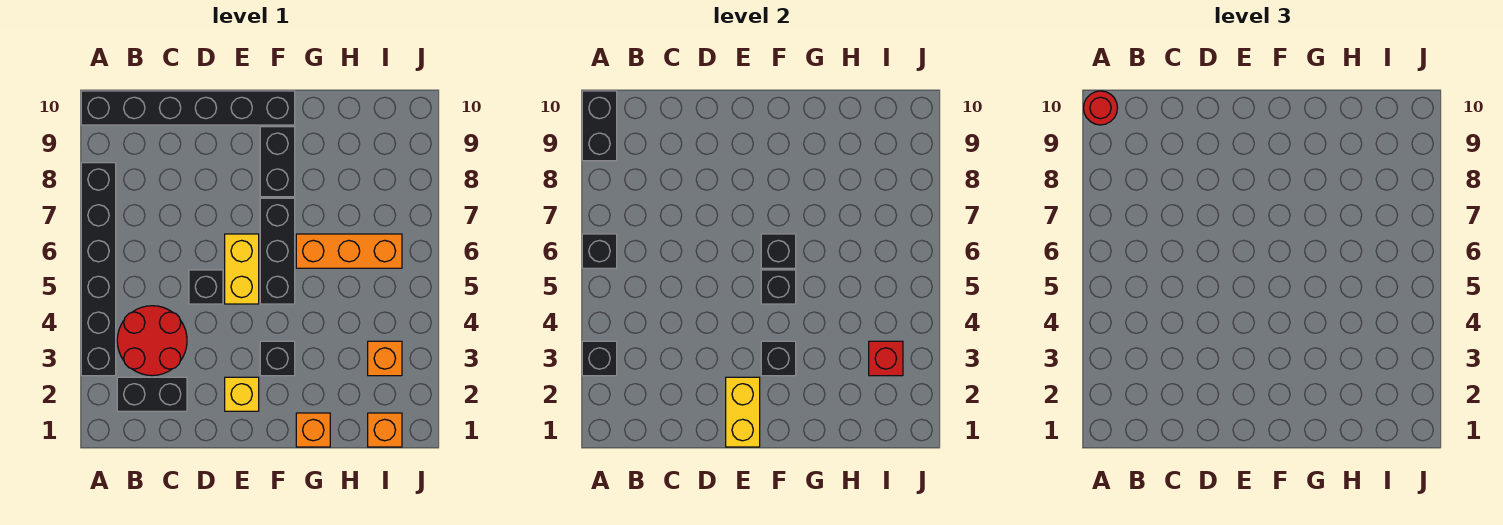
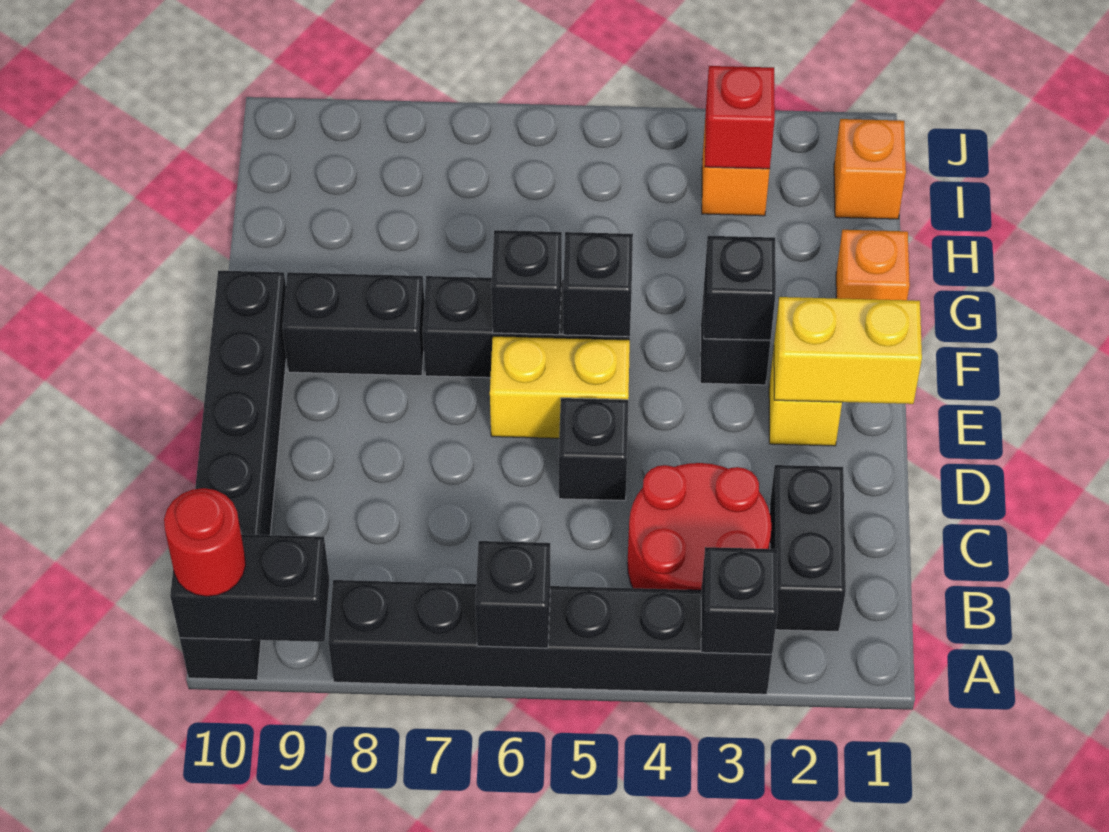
orange 1x3 brick [296,234,402,268] -> none

